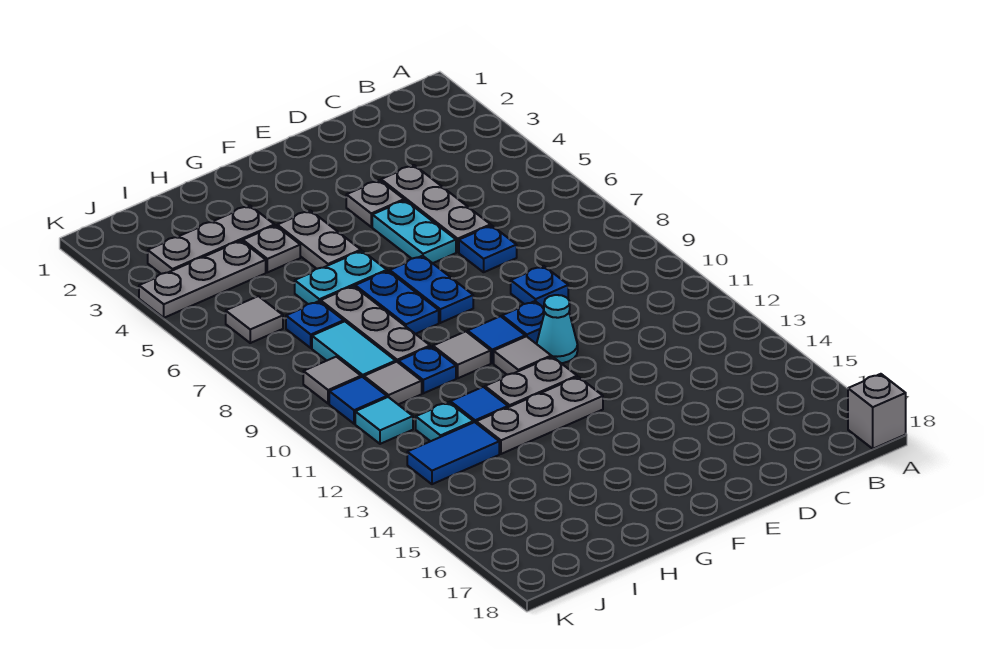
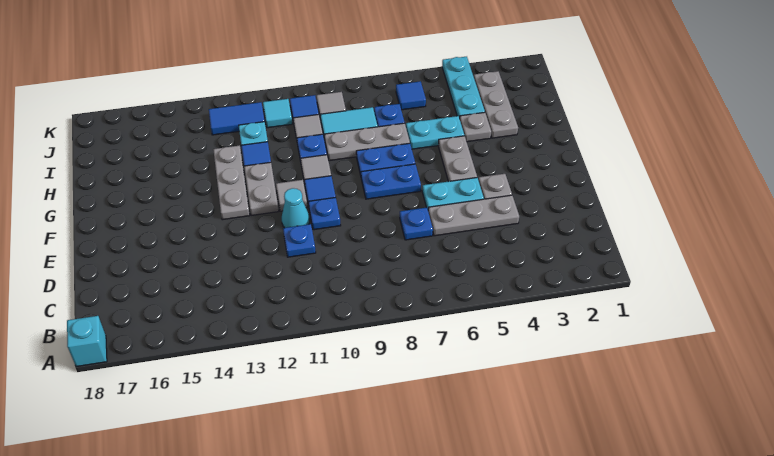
grey 1x1 brick [848,374,906,449] -> cyan 1x1 brick [67,316,107,367]
blue 1x1 plate [511,266,568,308] -> blue 1x1 plate moved to [283,224,316,257]
grey 1x2 plate [277,210,361,269] -> grey 1x2 plate turned to [438,136,477,181]
cyan 1x2 plate [295,251,387,304] -> cyan 1x2 plate turned to [406,116,464,149]
grey 1x3 plate [139,241,266,318] -> cyan 1x3 plate [442,57,485,119]
blue 1x2 tile [407,422,499,484] -> blue 1x2 tile turned to [209,102,265,135]
grey 1x1 tile [226,296,283,343] -> blue 1x1 tile [396,81,426,110]

